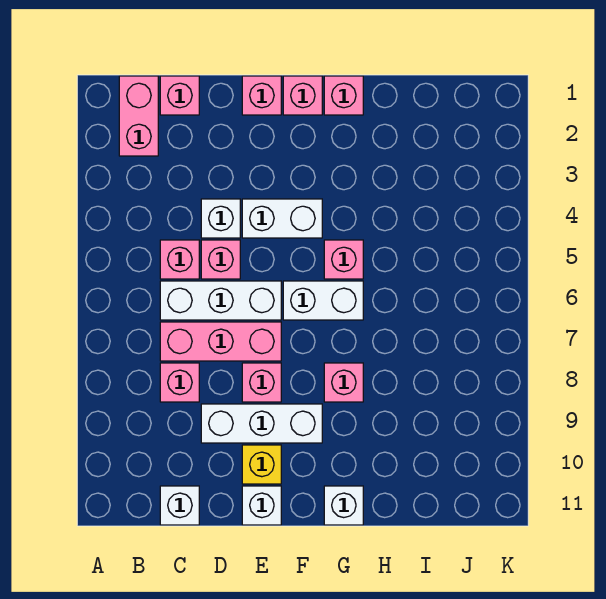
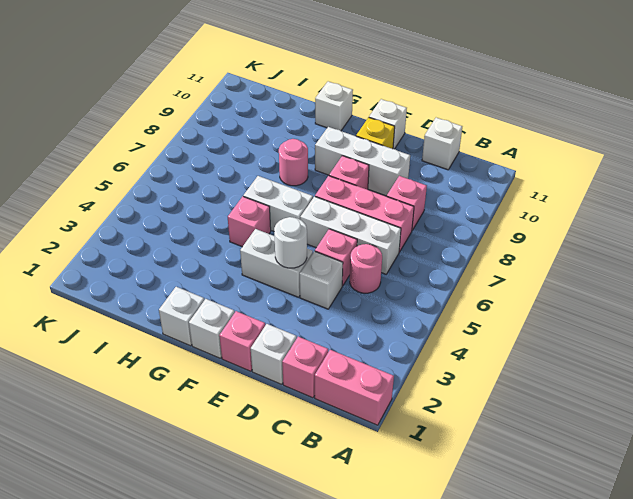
pink 1x2 brick [119,76,158,156] -> pink 1x2 brick turned to [315,350,394,425]
pink 1x1 brick [160,240,199,279] -> pink 1x1 round brick [350,244,382,293]
none -> white 1x1 brick [251,324,297,384]
none -> white 1x1 round brick [274,217,307,268]
pink 1x1 brick [283,76,322,115] -> white 1x1 brick [189,299,235,358]
pink 1x1 brick [324,76,363,115] -> white 1x1 brick [159,287,204,346]
pink 1x1 brick [324,363,363,402] -> pink 1x1 round brick [279,139,308,186]

